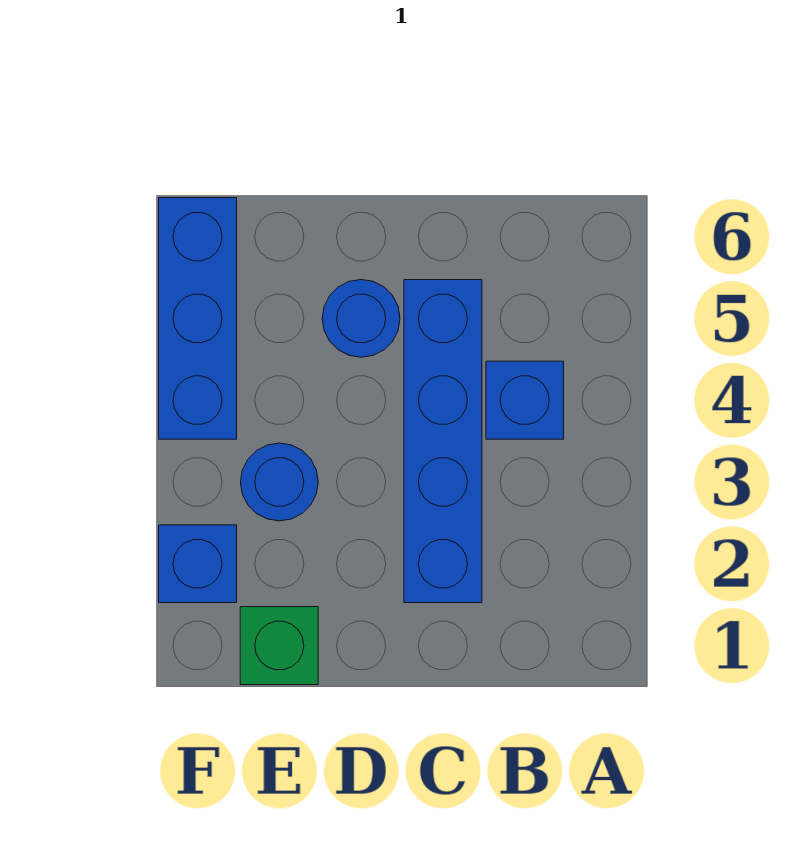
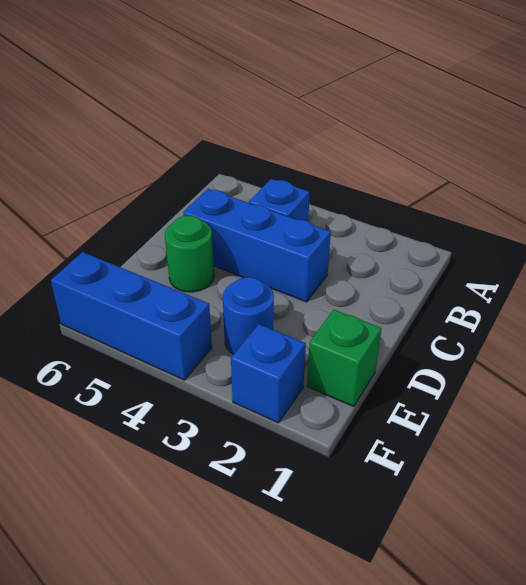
blue 1x4 brick [404,280,482,603] -> blue 1x3 brick [183,189,331,302]
blue 1x1 round brick [322,280,400,357] -> green 1x1 round brick [165,216,214,292]

